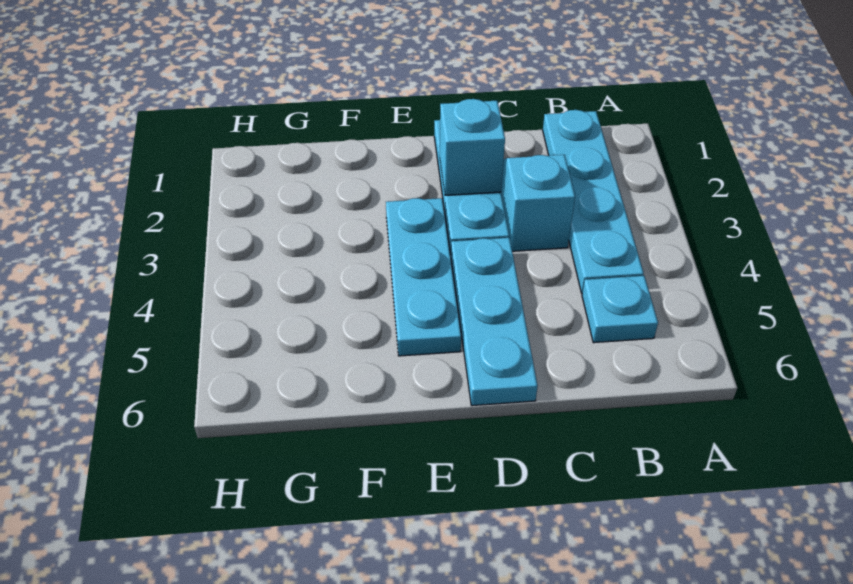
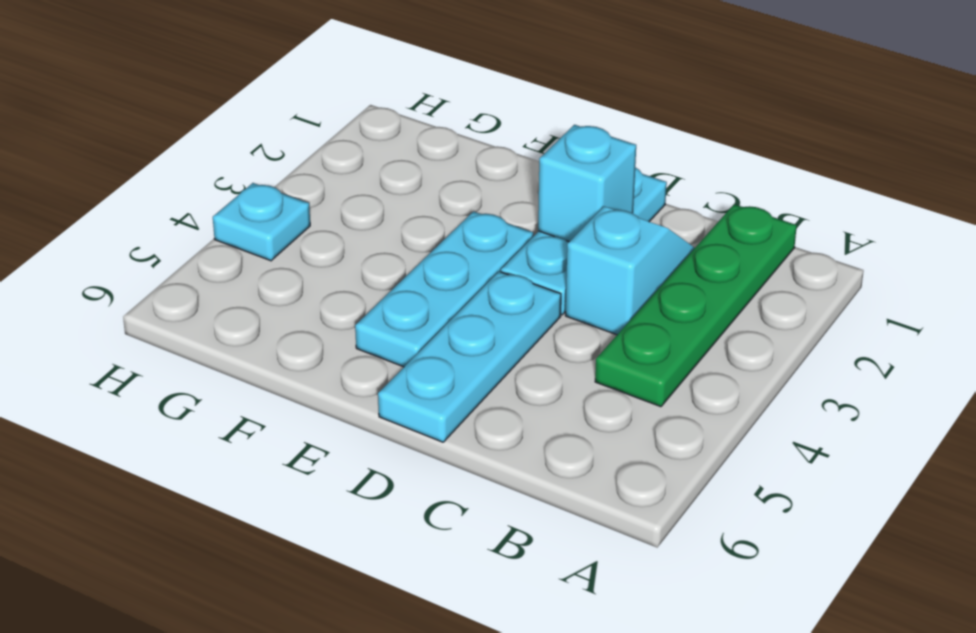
cyan 1x4 plate [543,110,644,293] -> green 1x4 plate [595,204,797,407]
cyan 1x1 plate [582,276,658,343] -> cyan 1x1 plate moved to [213,183,310,261]

